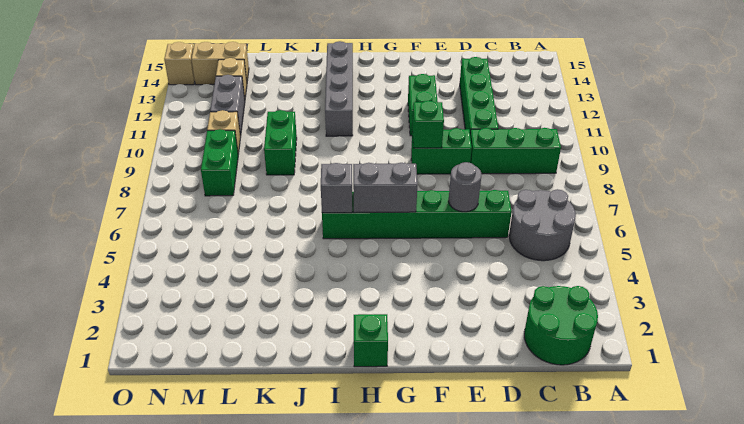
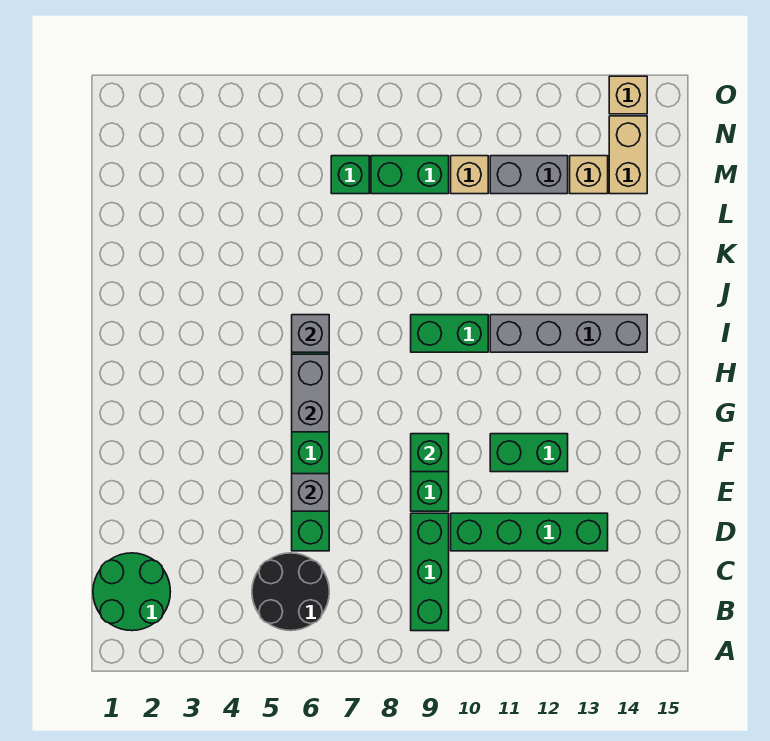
grey 2x2 round brick [509,189,576,261] -> black 2x2 round brick [252,553,329,631]
grey 1x1 round brick [449,162,482,212] -> grey 1x1 brick [292,474,329,511]
green 1x1 brick [354,314,388,367] -> green 1x1 brick moved to [331,156,369,194]
green 1x2 brick [264,110,297,175] -> green 1x2 brick moved to [411,315,488,352]

